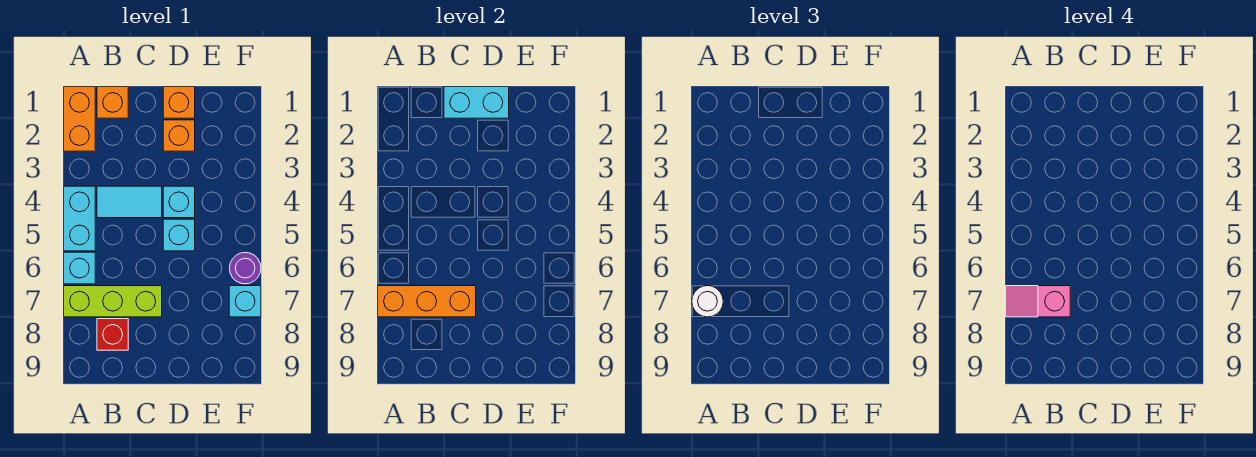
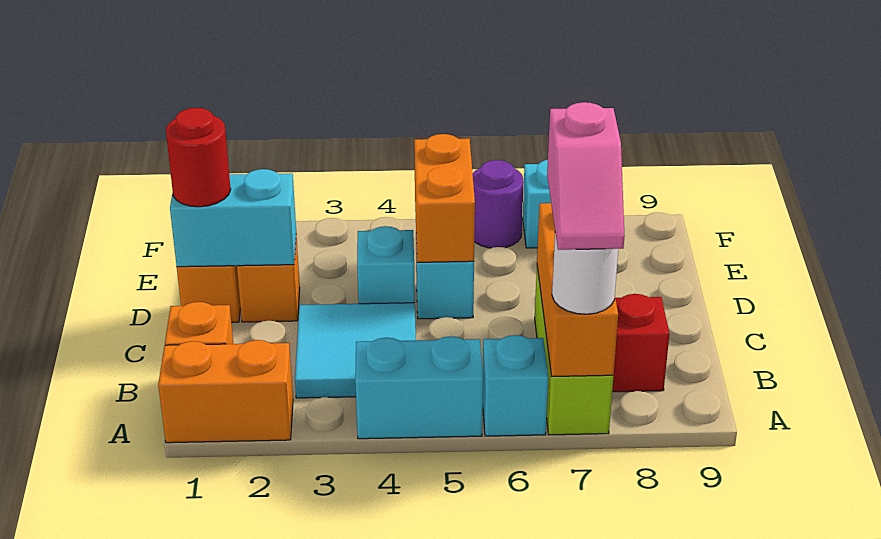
cyan 1x2 tile [97,186,162,218] -> cyan 2x2 tile [295,303,416,398]
cyan 1x2 brick [444,87,509,118] -> cyan 1x2 brick turned to [170,169,296,267]
none -> red 1x1 round brick [166,108,231,207]
none -> orange 1x2 brick [414,134,475,262]

